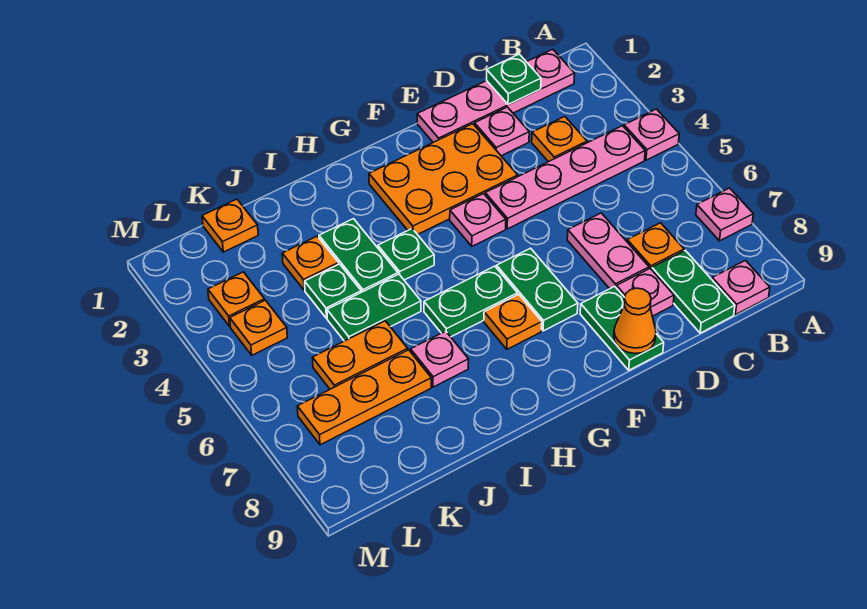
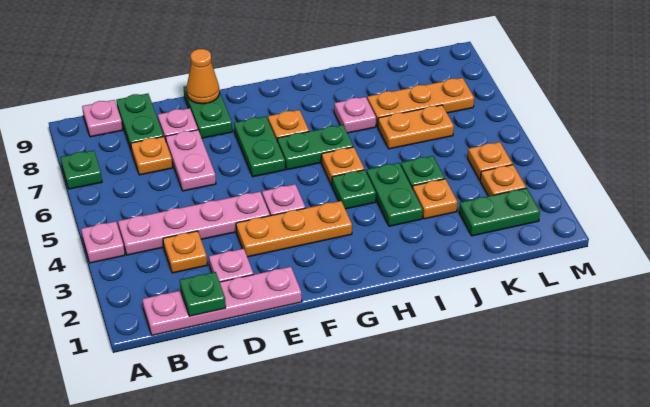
pink 1x1 plate [696,188,753,241] -> green 1x1 plate [61,150,102,189]
orange 2x3 plate [369,124,518,235] -> orange 1x3 plate [236,201,352,257]
green 1x2 plate [327,274,421,341] -> green 1x2 plate moved to [459,188,540,236]
orange 1x1 plate [202,199,258,252] -> orange 1x1 plate moved to [322,147,364,185]

